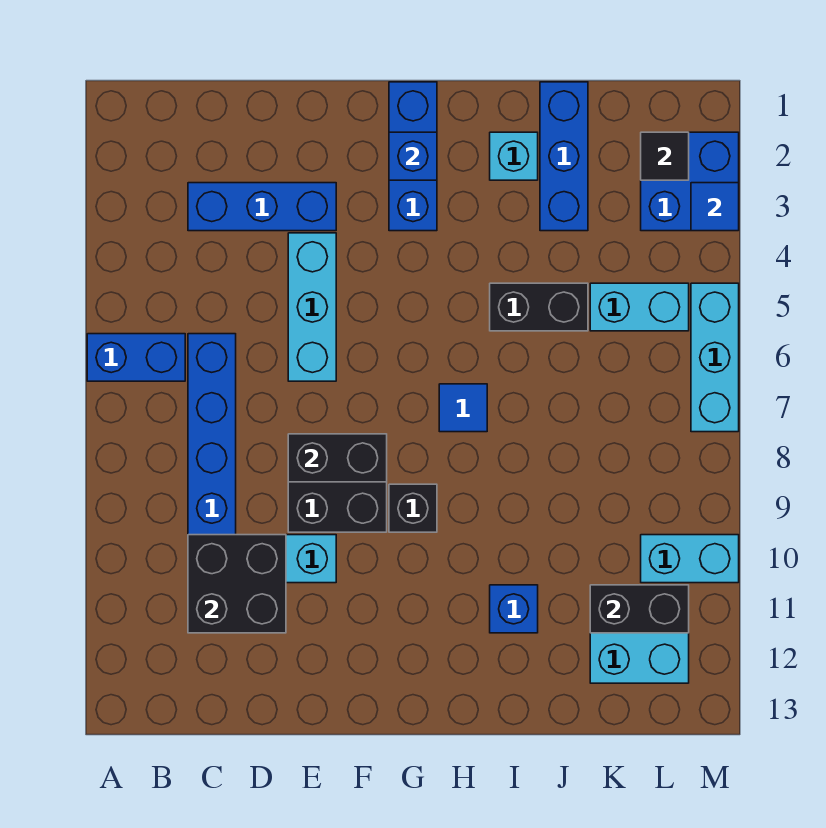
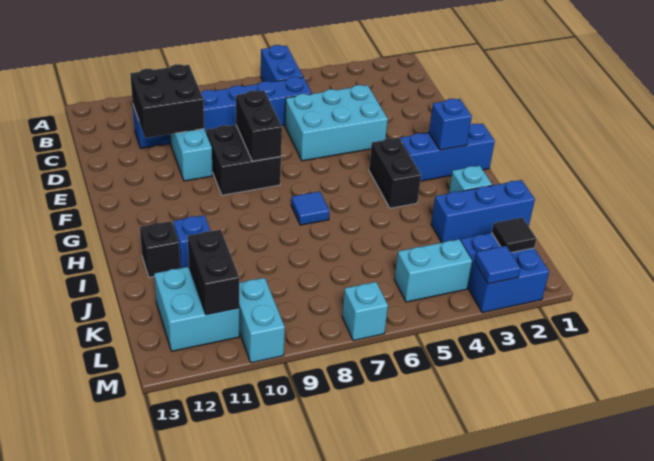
blue 1x3 brick [188,183,336,231] -> none
cyan 1x3 brick [288,233,336,381] -> cyan 2x3 brick [285,85,388,161]
black 1x1 brick [389,484,437,532] -> black 1x1 brick moved to [140,221,180,277]
black 1x2 brick [490,283,588,331] -> black 1x2 brick moved to [369,138,421,208]
cyan 1x2 brick [590,283,689,331] -> cyan 1x2 brick turned to [394,239,472,302]
cyan 1x3 brick [691,283,739,432] -> cyan 1x1 brick [342,282,388,341]

